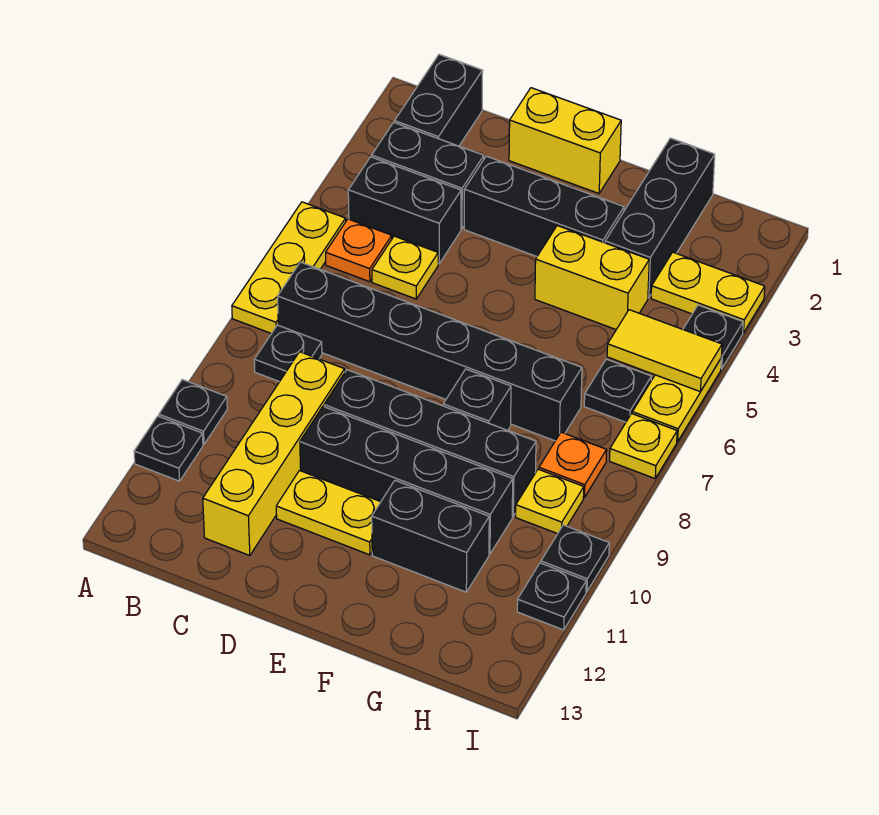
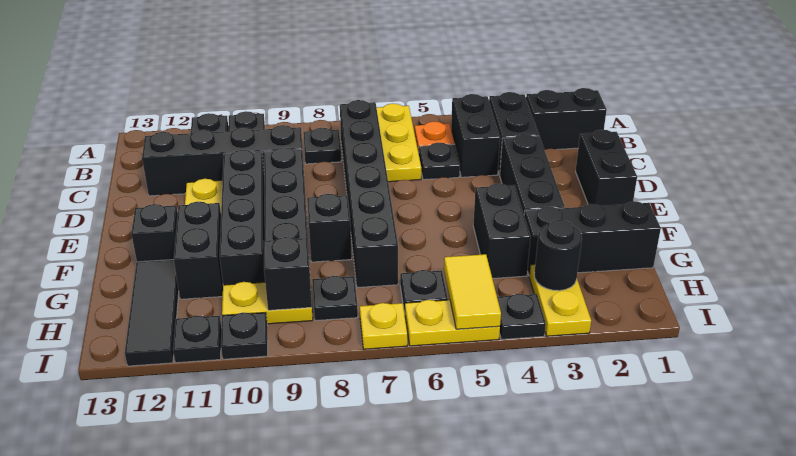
yellow 1x3 plate [232,202,346,334] -> yellow 1x3 plate turned to [376,104,421,182]
yellow 1x1 plate [372,236,438,299] -> black 1x1 plate [419,143,460,180]
yellow 1x4 brick [203,352,345,556] -> black 1x4 brick [142,125,304,196]
yellow 1x2 brick [509,88,621,193] -> black 1x2 brick [575,130,637,206]
yellow 1x2 brick [535,226,649,329] -> black 1x2 brick [473,184,531,278]
none -> black 1x1 brick [131,204,178,262]
none -> black 1x3 tile [125,260,179,366]
none -> black 1x1 round brick [534,220,582,291]
orange 1x1 plate [539,432,607,498] -> black 1x1 plate [312,276,358,321]
yellow 1x1 plate [516,469,584,534] -> yellow 1x2 plate [222,282,313,324]
none -> black 1x1 brick [264,237,312,310]

